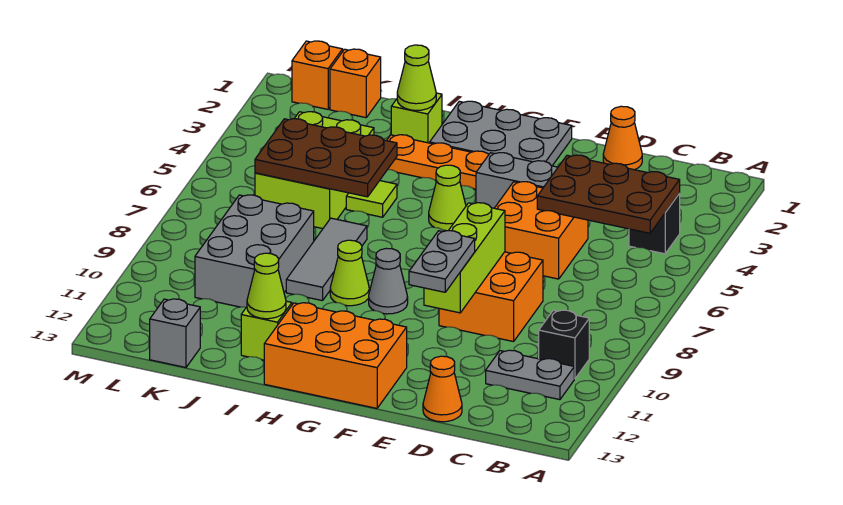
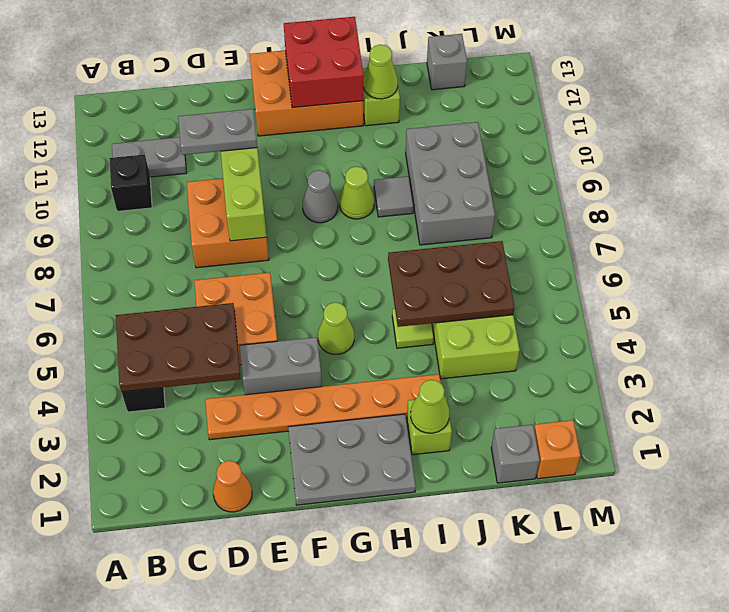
orange 1x1 cone [423,356,462,422] -> none
grey 1x2 plate [409,231,475,292] -> grey 1x2 plate turned to [178,109,257,155]
none -> red 2x2 brick [284,17,363,108]
grey 1x3 tile [286,218,367,301] -> grey 1x1 tile [374,176,413,217]
orange 1x1 brick [330,49,381,118] -> grey 1x1 brick [491,425,540,483]

